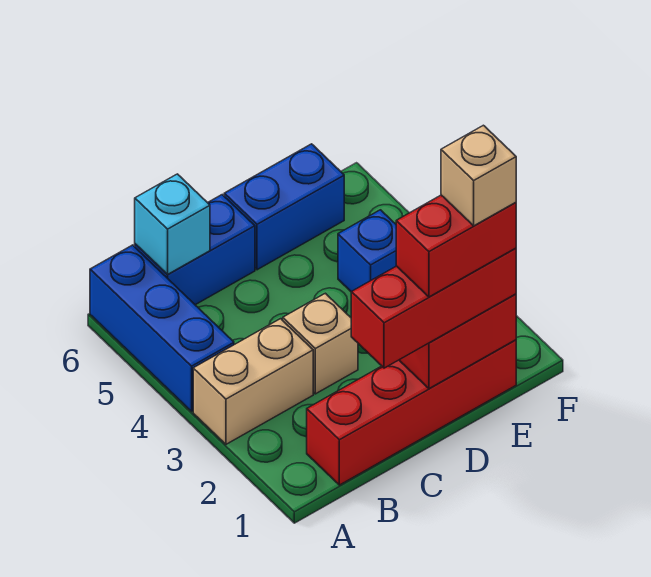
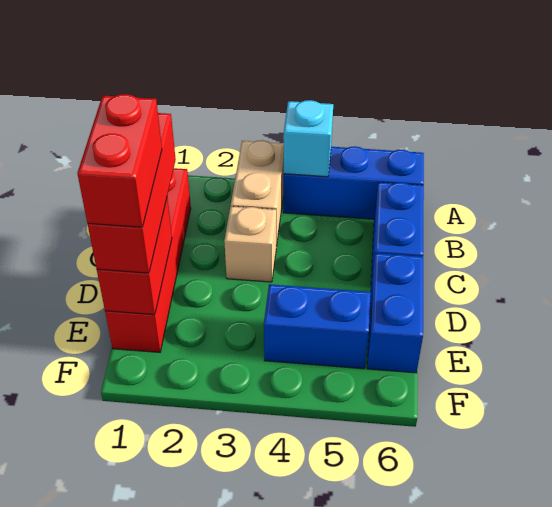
cyan 1x1 brick [135,174,210,275] -> cyan 1x1 brick moved to [283,100,333,177]
tan 1x1 brick [441,125,516,226] -> none
blue 1x1 brick [338,210,396,292] -> blue 1x2 brick [264,284,371,369]

